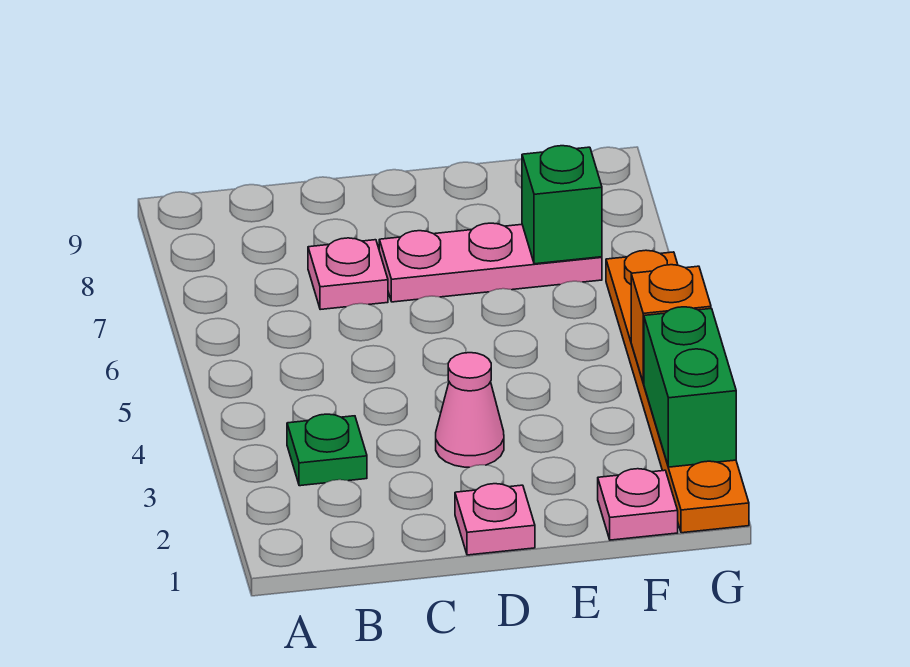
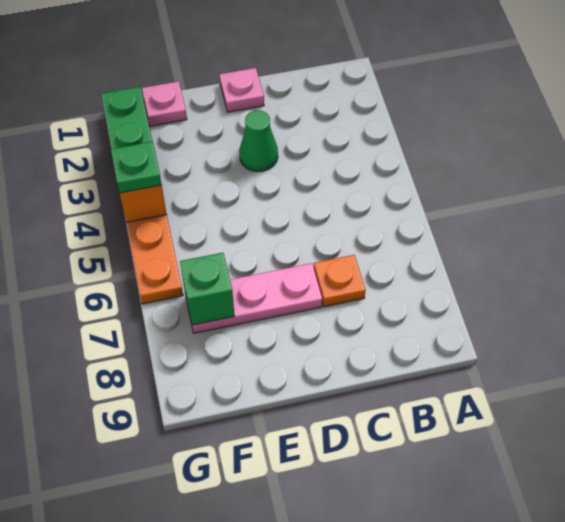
green 1x1 plate [287,414,367,486] -> green 1x1 plate moved to [111,141,162,193]
pink 1x1 plate [308,238,388,310] -> orange 1x1 plate [314,255,366,307]
pink 1x1 cone [436,353,504,467] -> green 1x1 cone [239,111,278,172]

